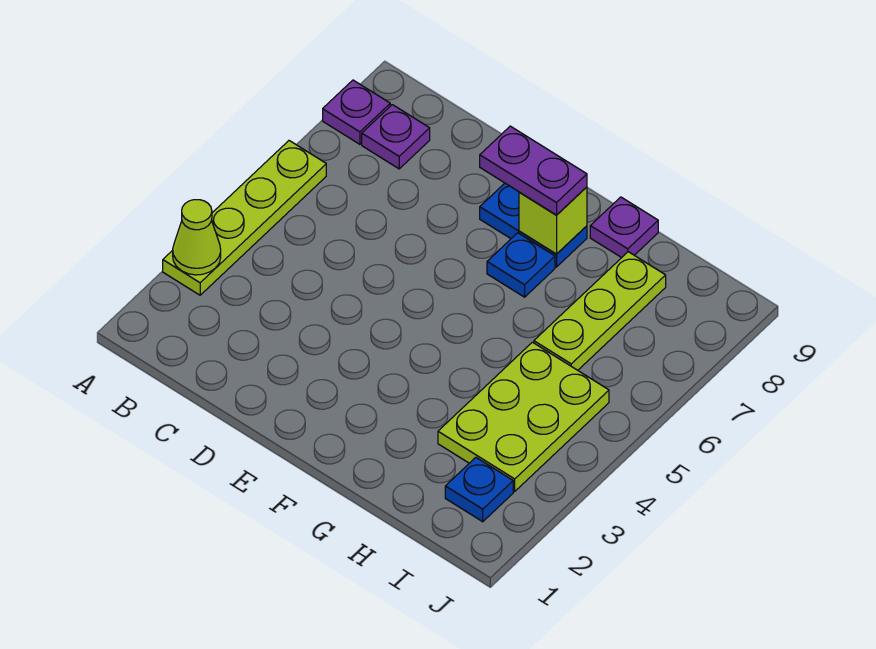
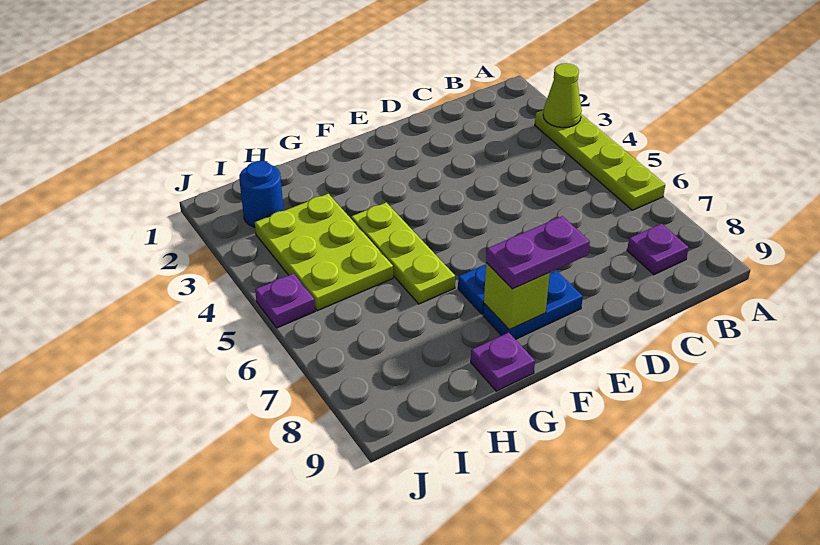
purple 1x1 plate [323,80,390,144] -> purple 1x1 plate moved to [255,274,315,328]
lime 1x3 plate [534,252,666,370] -> lime 1x3 plate moved to [351,203,455,304]
blue 1x1 plate [445,458,513,522] -> blue 1x1 round brick [239,161,284,227]

